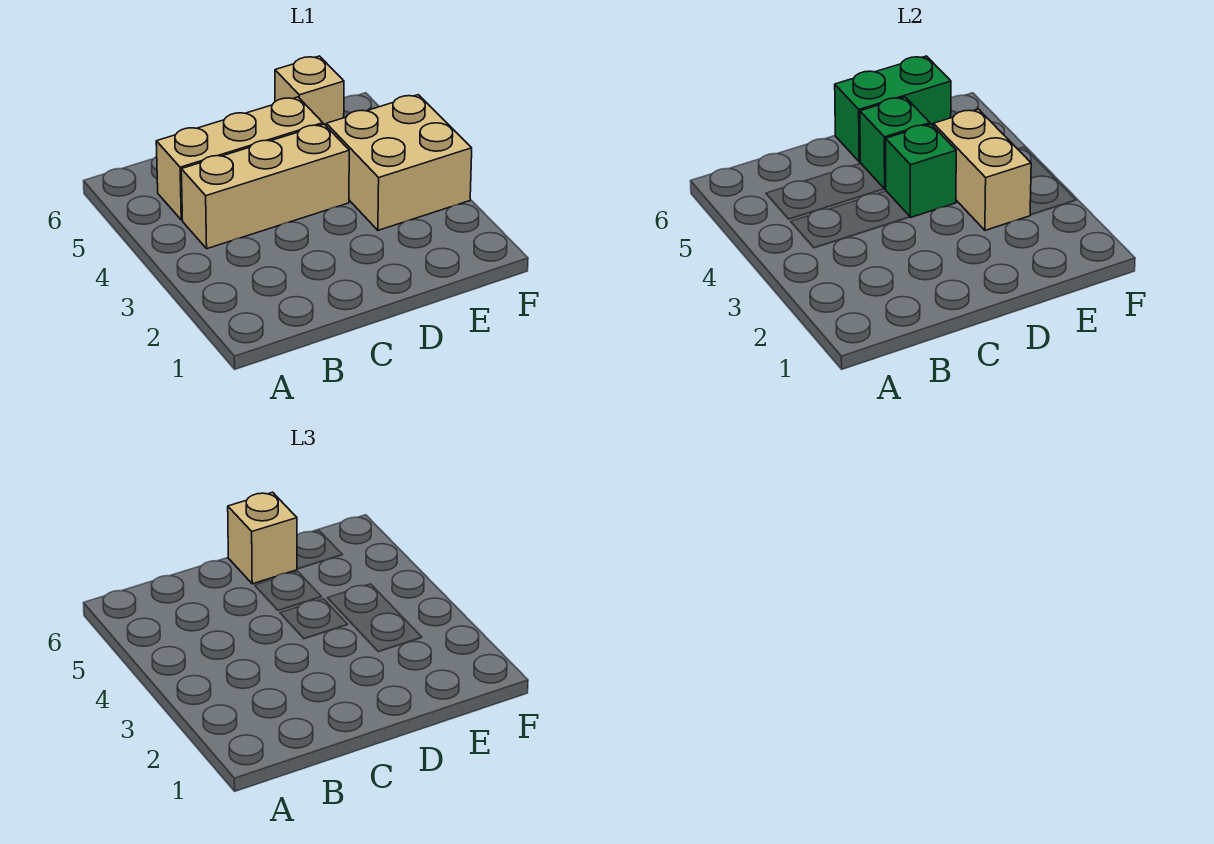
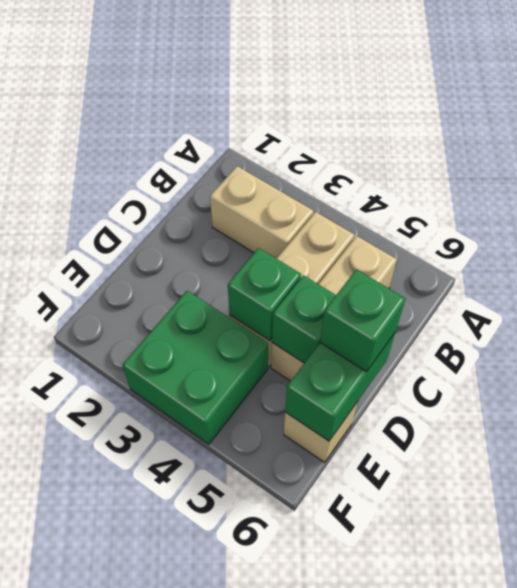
tan 1x1 brick [228,492,297,584] -> green 1x1 brick [320,269,405,372]
tan 2x2 brick [326,95,472,230] -> green 2x2 brick [122,291,269,444]
tan 1x2 brick [933,109,1031,230] -> tan 1x2 brick moved to [210,166,314,259]

